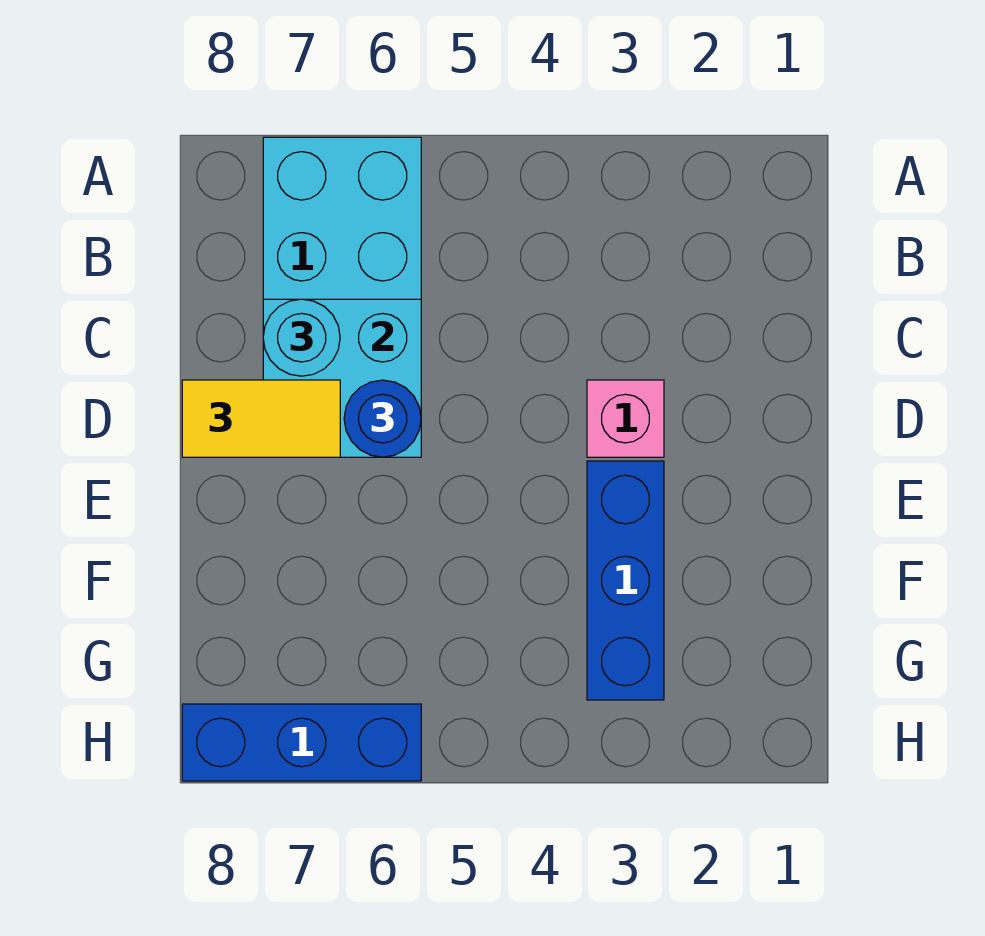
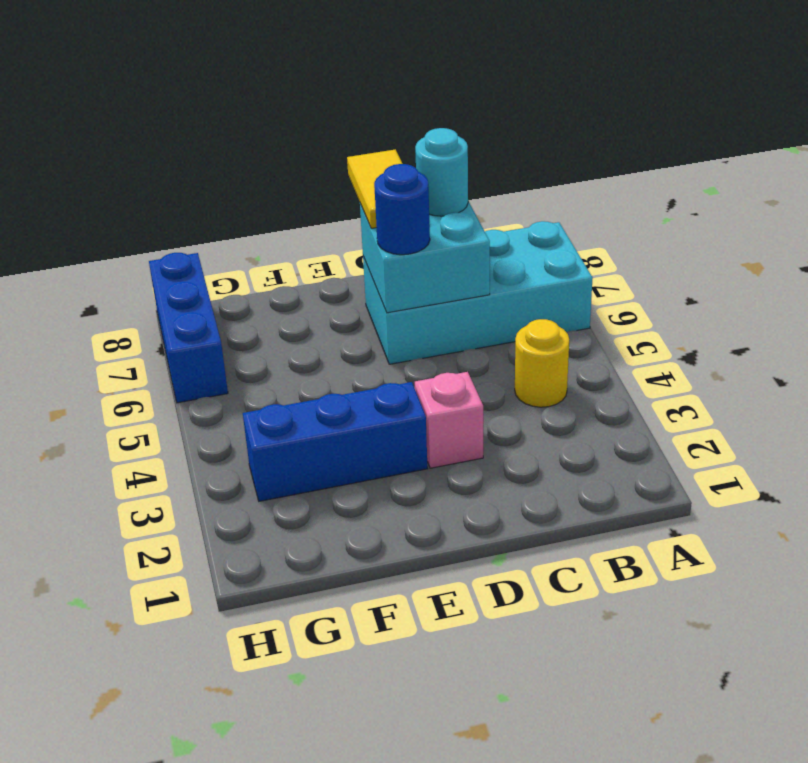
none -> yellow 1x1 round brick [515,319,569,407]

